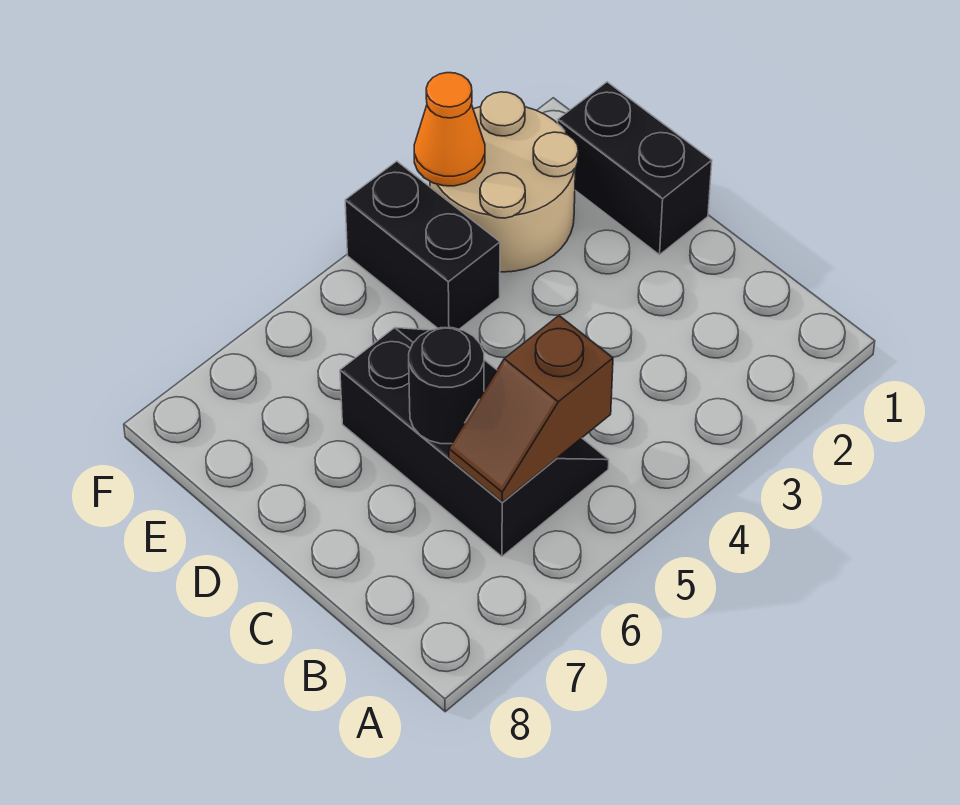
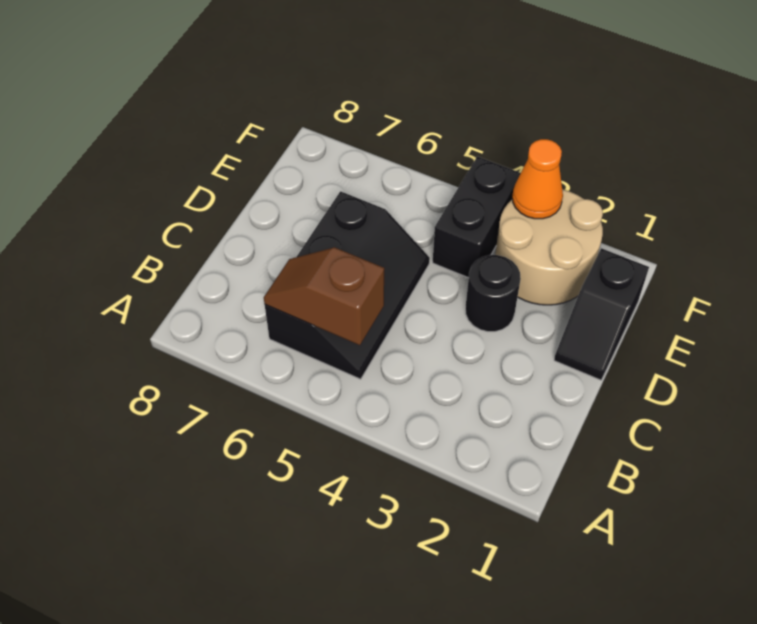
black 1x1 round brick [409,328,484,444] -> black 1x1 round brick moved to [465,255,521,332]
black 1x2 brick [558,82,712,255] -> black 1x2 slope [554,248,649,380]

